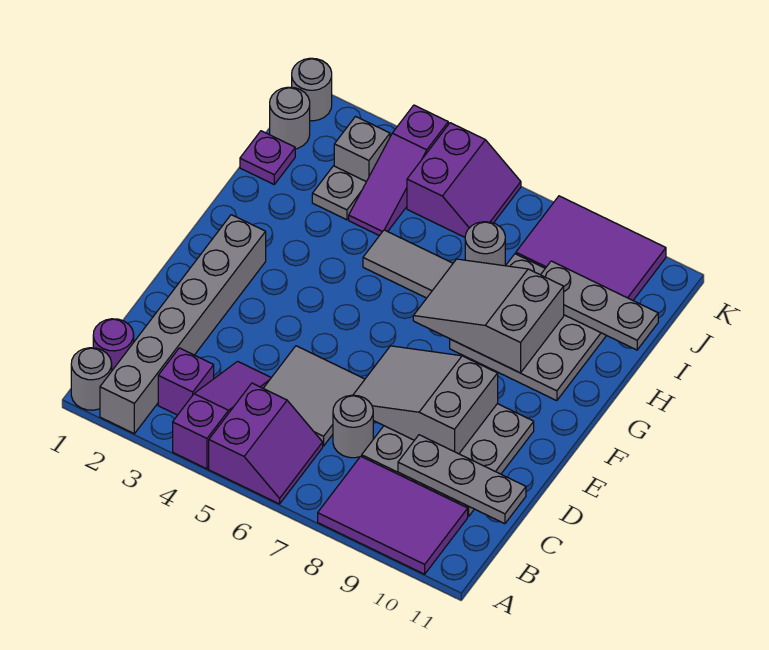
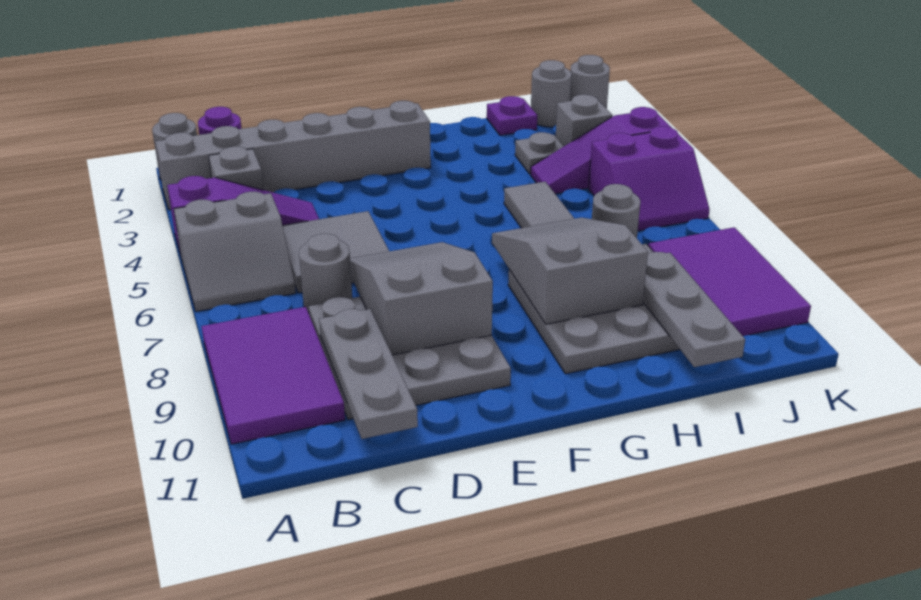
purple 2x2 slope [209,383,323,504] -> grey 2x2 slope [174,192,296,312]
purple 1x1 brick [158,348,214,415] -> grey 1x1 brick [209,147,263,190]

